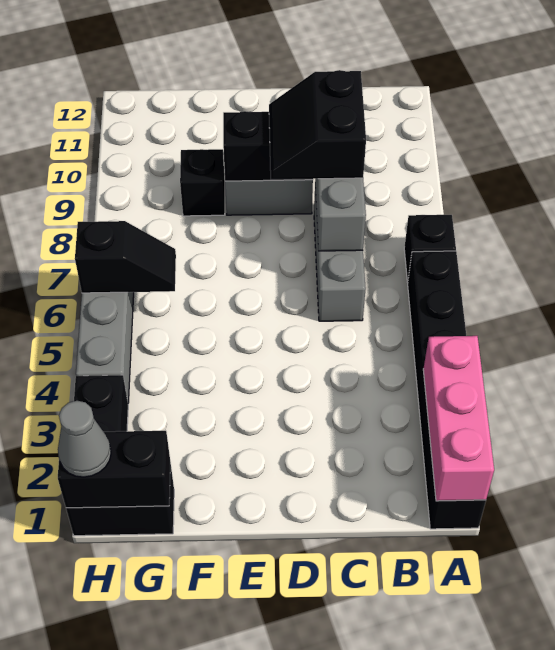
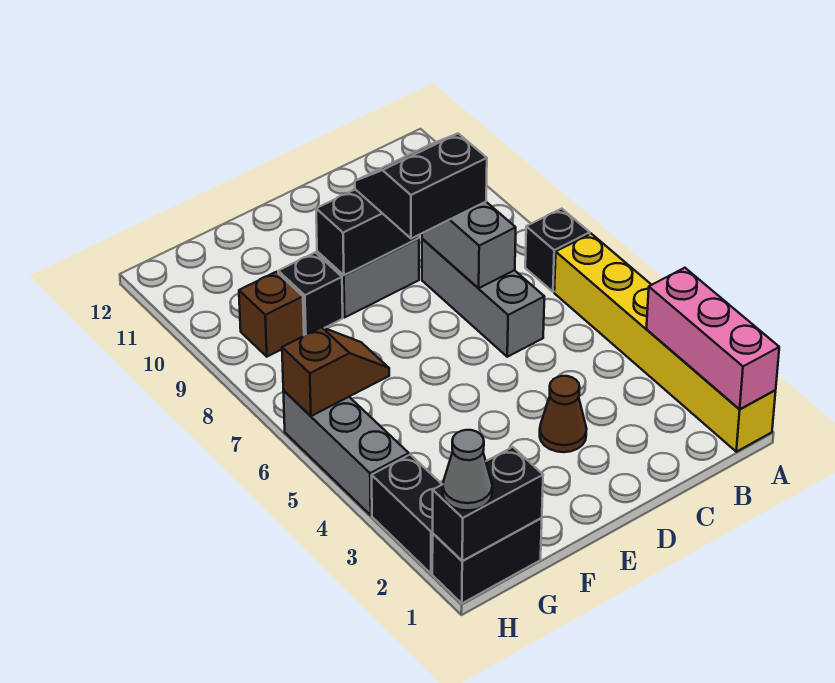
black 1x6 brick [408,251,486,529] -> yellow 1x6 brick [554,234,776,452]
black 2x2 slope [269,70,366,179] -> black 2x2 slope turned to [355,134,487,239]
none -> brown 1x1 cone [540,376,587,452]
black 1x2 slope [75,221,176,293] -> brown 1x2 slope [282,327,389,416]
none -> brown 1x1 brick [239,272,304,357]

